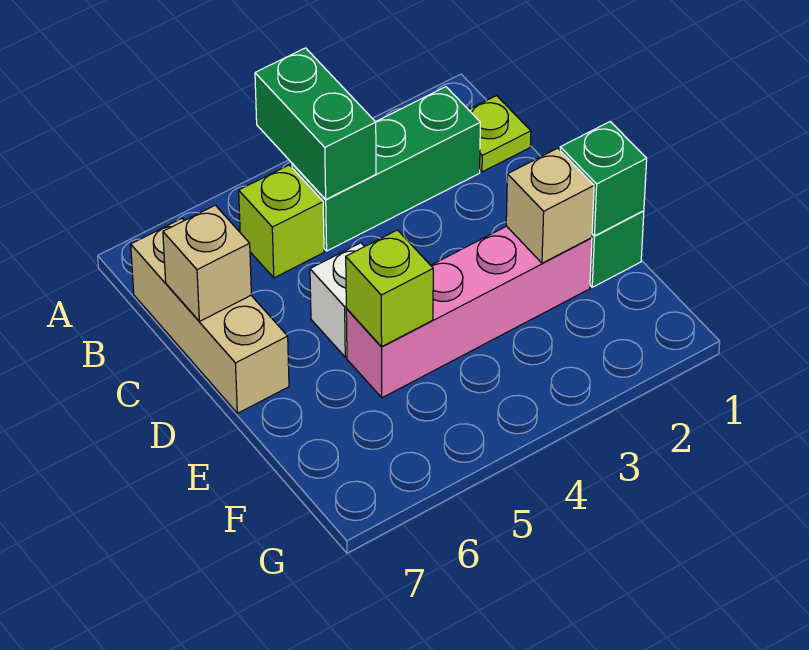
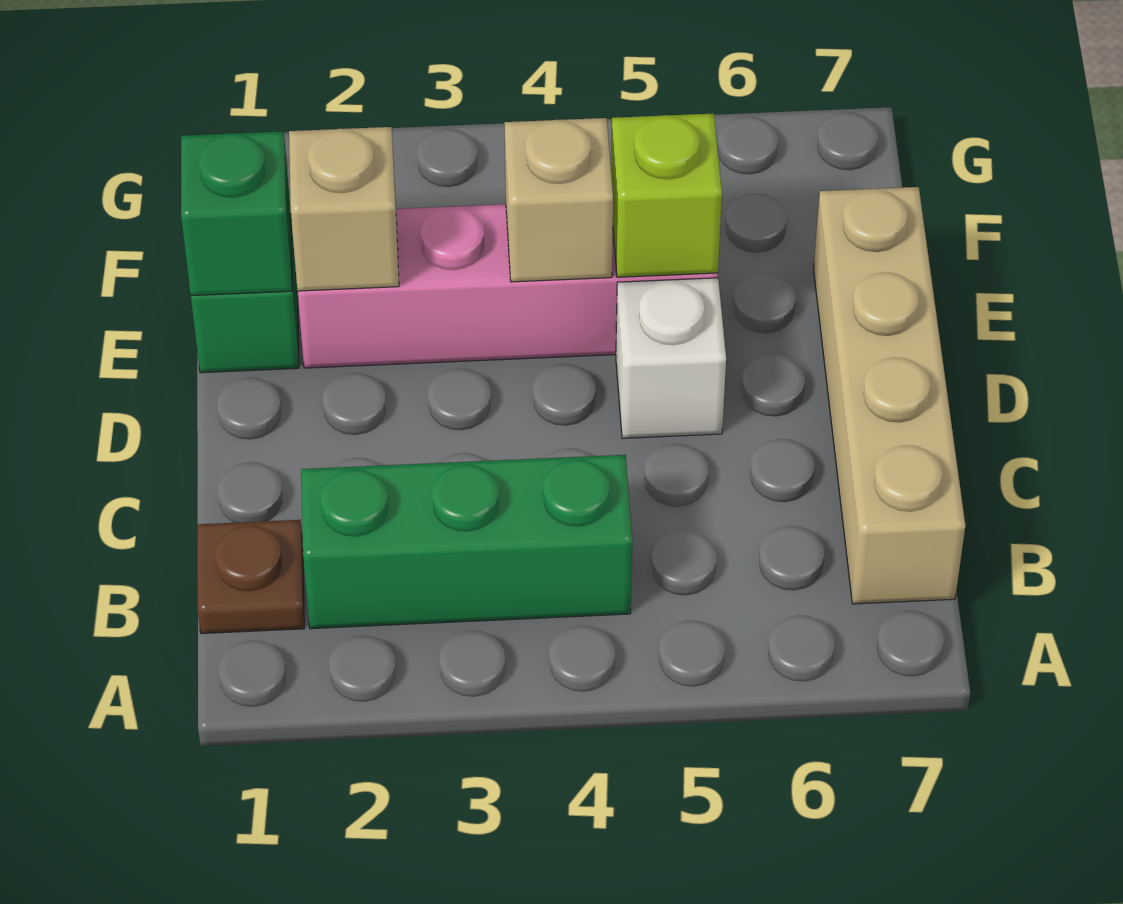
green 1x2 brick [255,48,376,199] -> none
lime 1x1 plate [469,96,531,172] -> brown 1x1 plate [197,520,304,634]
lime 1x1 brick [239,165,324,278] -> none
tan 1x3 brick [131,218,289,413] -> tan 1x4 brick [813,187,965,604]
tan 1x1 brick [163,205,251,321] -> tan 1x1 brick moved to [504,118,613,282]

